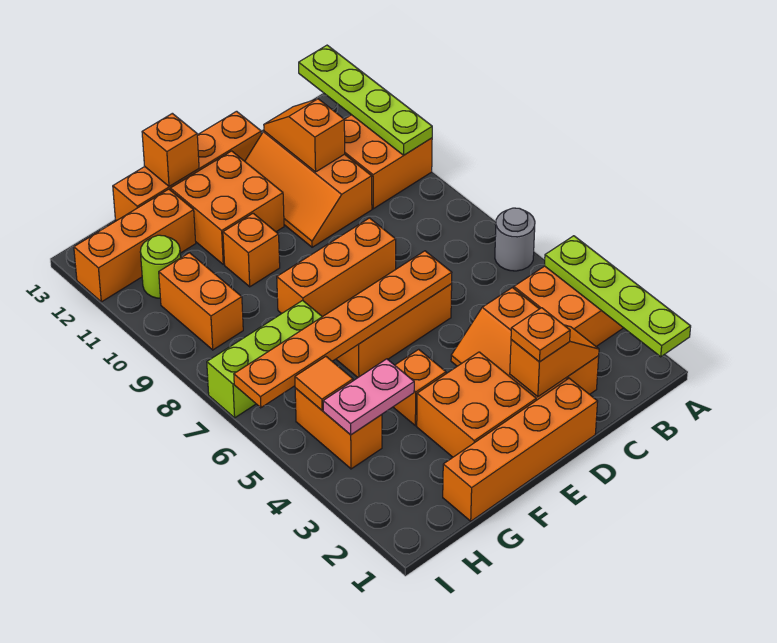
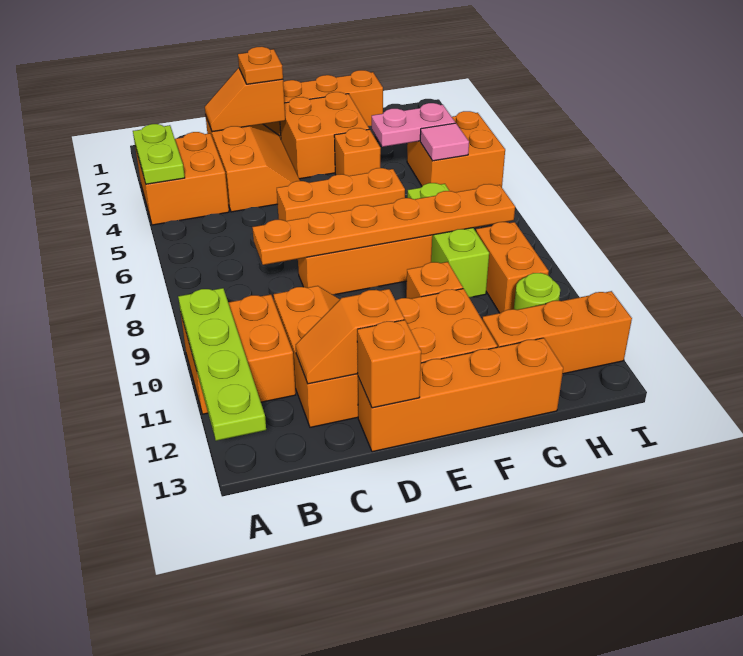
lime 1x4 plate [544,236,691,357] -> lime 1x2 plate [133,124,185,184]
grey 1x1 round brick [495,208,535,271] -> none
orange 1x2 slope [264,99,345,172] -> orange 1x2 slope turned to [296,289,404,384]
orange 1x6 plate [234,251,452,408] -> orange 1x6 plate moved to [252,184,515,265]
orange 1x1 brick [142,113,199,187] -> orange 1x1 brick moved to [357,320,421,408]
lime 1x3 brick [207,300,322,418] -> lime 1x3 brick turned to [407,183,489,298]
orange 1x2 brick [295,388,382,469] -> orange 2x2 brick [407,111,505,192]
orange 1x1 tile [295,356,353,410] -> pink 1x1 tile [420,123,469,161]

